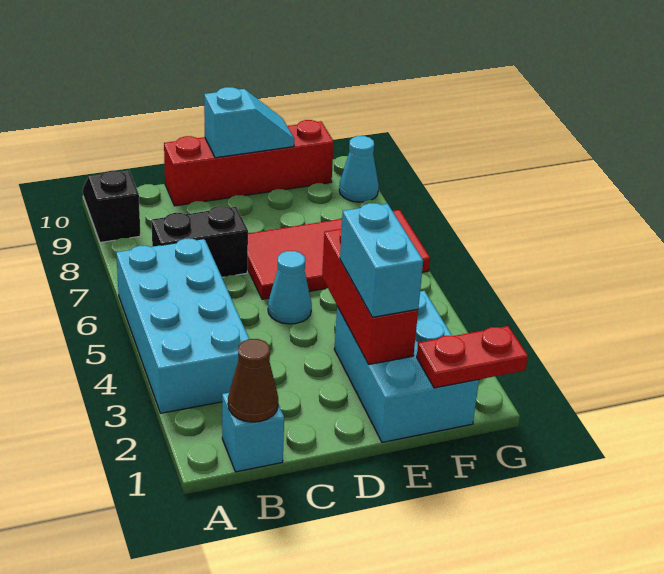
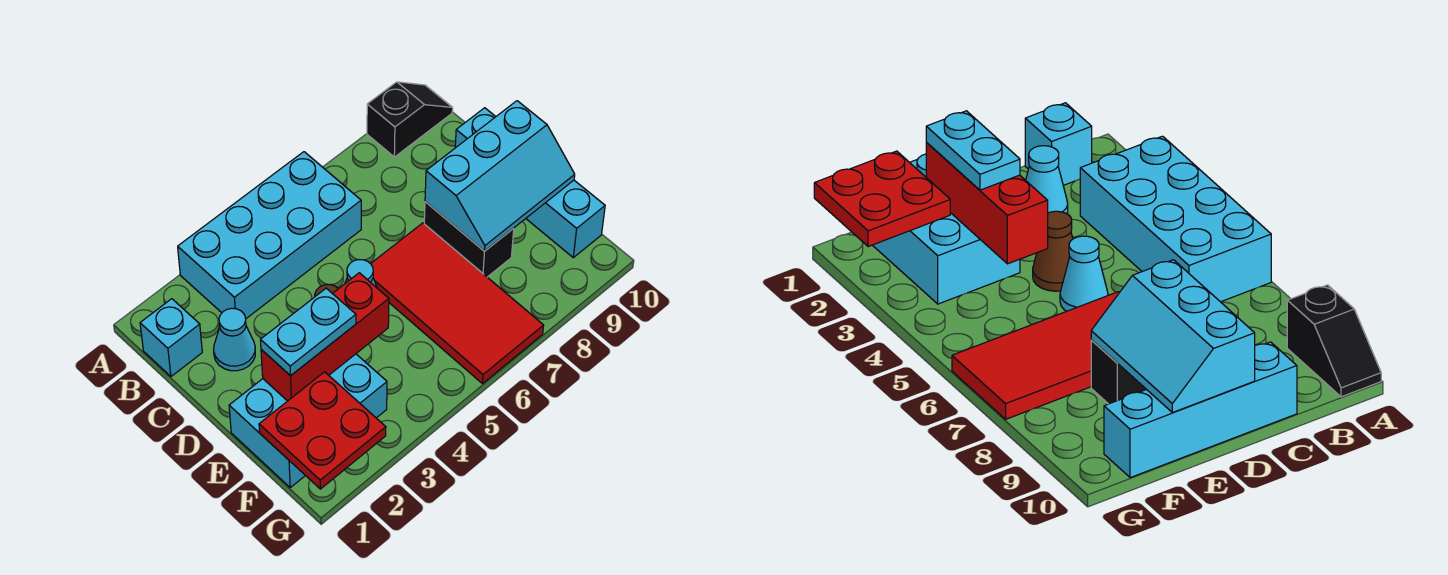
brown 1x1 cone [228,339,278,422] -> brown 1x1 cone moved to [1033,211,1073,291]
black 1x2 brick [151,206,248,277] -> black 1x2 brick moved to [424,202,514,277]
red 1x4 brick [164,120,334,206] -> cyan 1x4 brick [455,108,605,258]
cyan 1x2 slope [204,87,294,158] -> cyan 2x3 slope [425,101,575,251]
cyan 1x2 brick [340,203,423,317] -> cyan 1x2 plate [261,288,356,376]
red 1x2 plate [417,326,528,388] -> red 2x2 plate [259,372,386,489]
cyan 1x1 cone [339,136,379,202] -> cyan 1x1 cone moved to [214,308,255,371]

